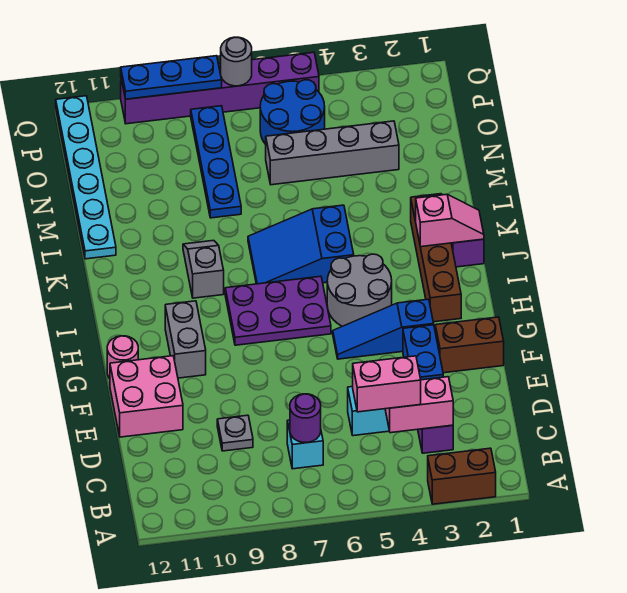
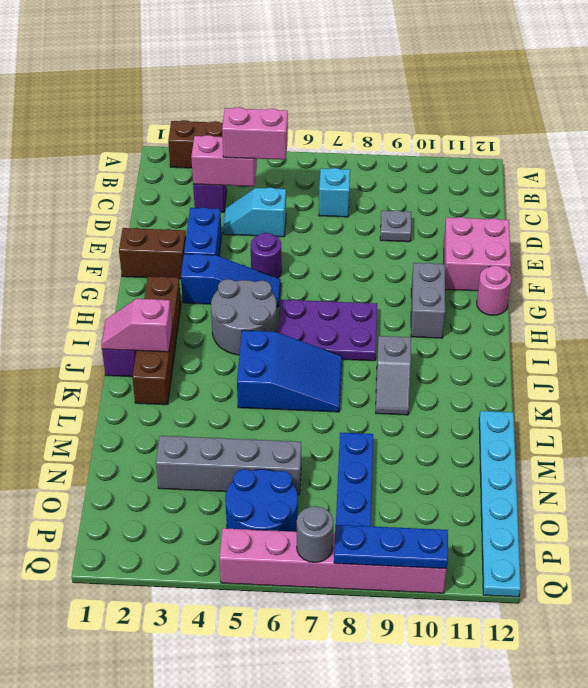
purple 1x1 round brick [290,394,321,442] -> purple 1x1 round brick moved to [250,233,282,278]
purple 1x6 brick [121,52,319,124] -> pink 1x6 brick [219,528,447,593]

